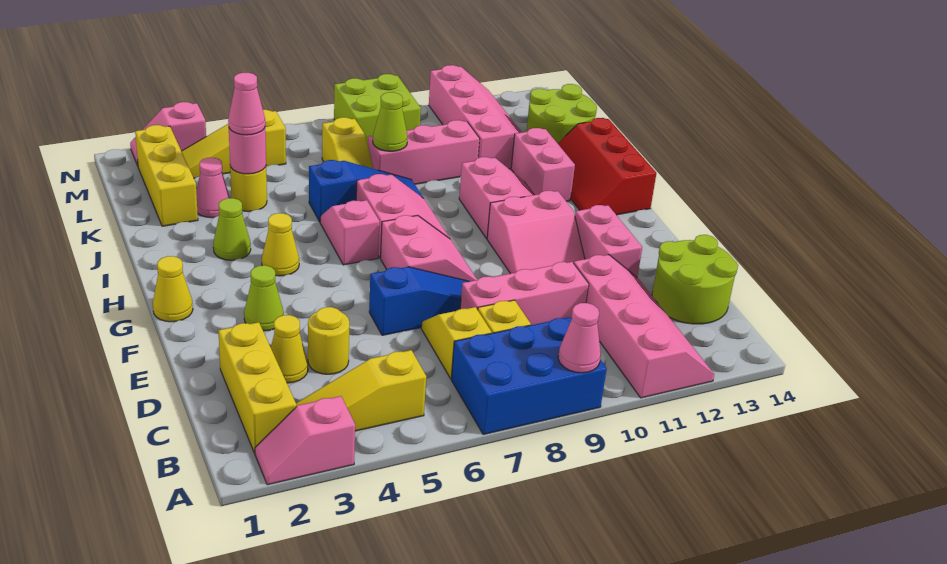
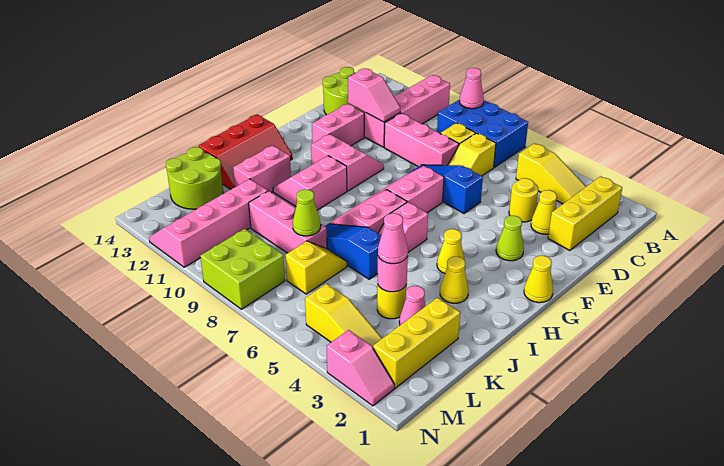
pink 1x2 slope [255,396,355,485] -> pink 1x2 slope moved to [348,69,401,122]
lime 1x1 cone [213,198,251,260] -> yellow 1x1 cone [440,256,469,303]

